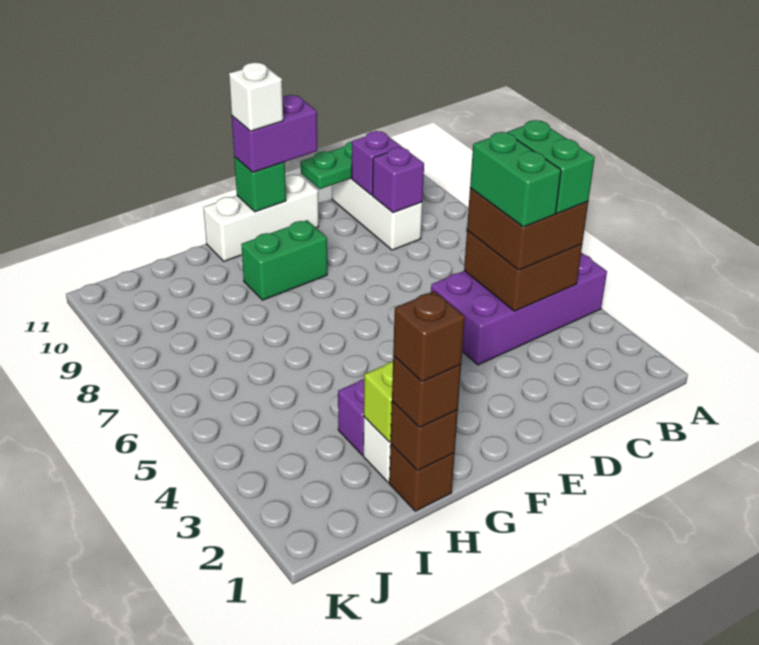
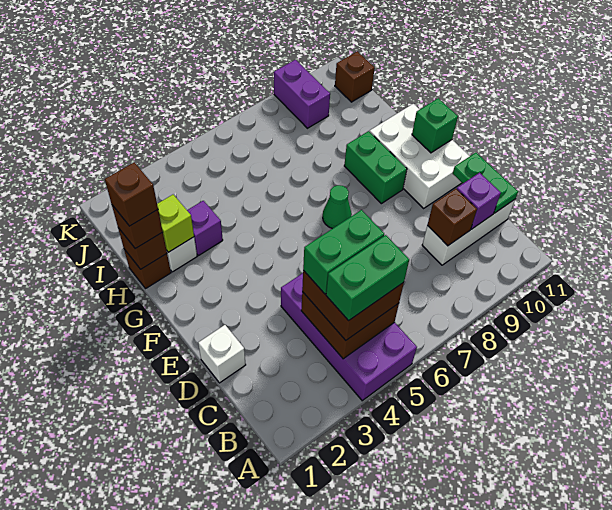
purple 1x1 brick [373,147,424,213] -> brown 1x1 brick [427,189,477,246]
white 1x3 brick [203,174,319,261] -> white 2x3 brick [370,104,470,208]
purple 1x2 brick [232,95,317,172] -> purple 1x2 brick moved to [274,60,330,128]
none -> green 1x1 cone [323,185,352,229]
white 1x1 brick [229,62,283,131] -> white 1x1 brick moved to [198,325,246,383]
none -> brown 1x1 brick [335,51,375,102]

